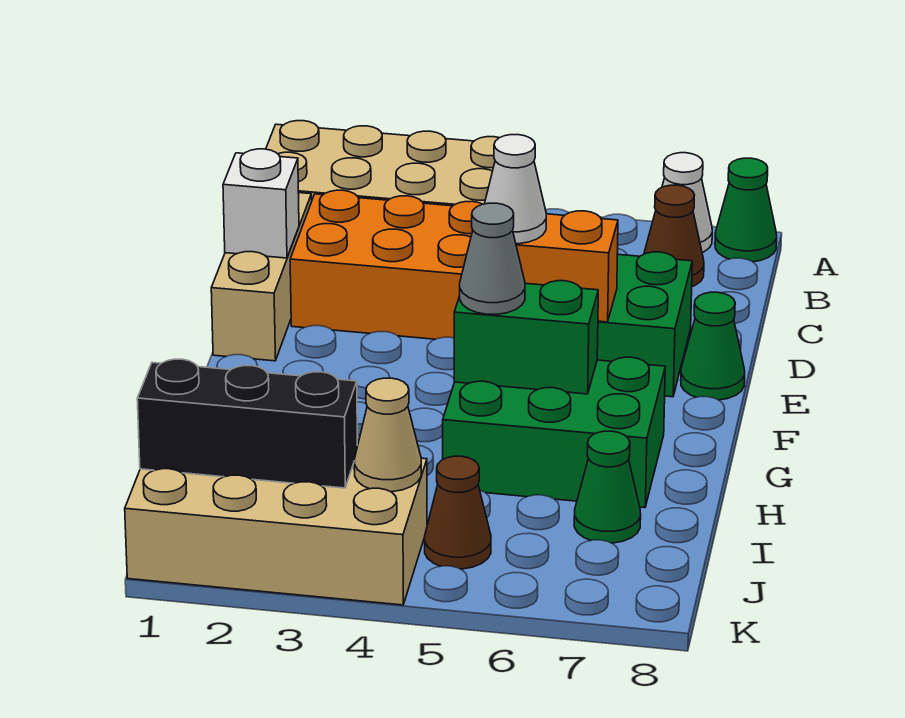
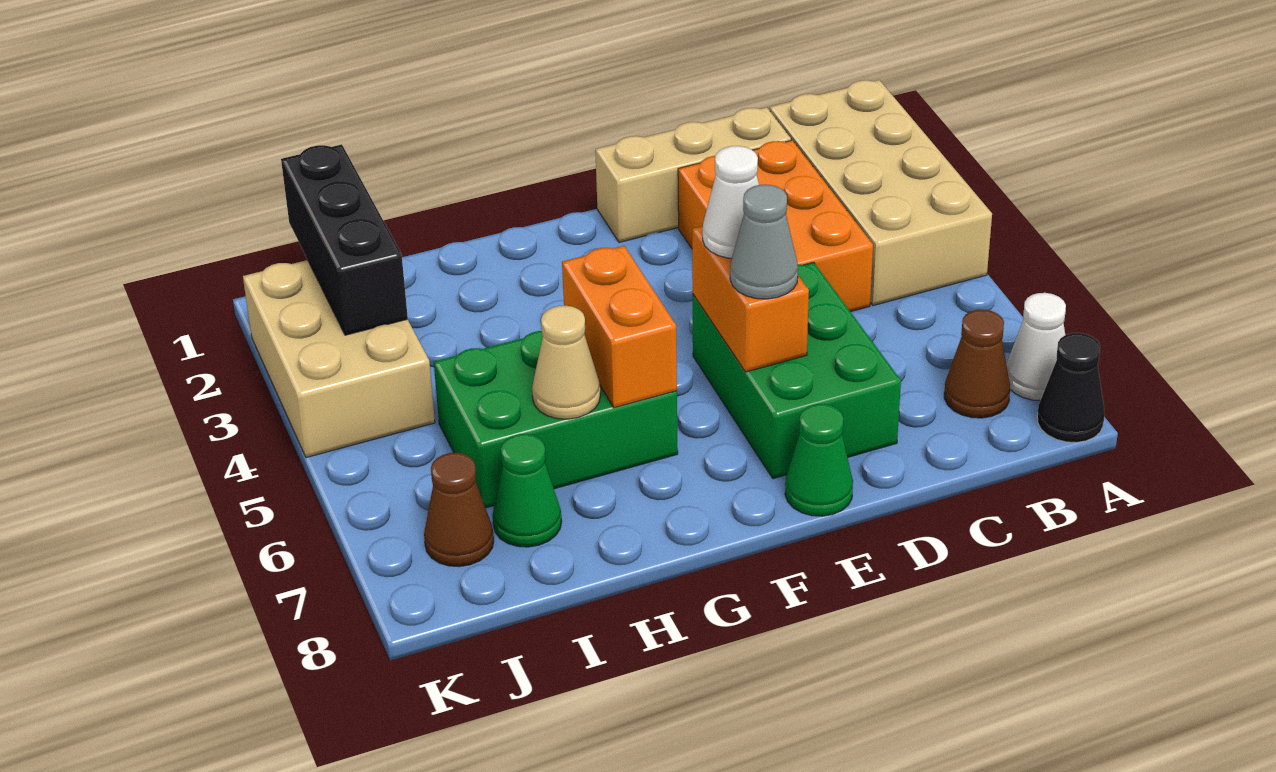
green 1x1 cone [715,158,777,262] -> black 1x1 cone [1037,333,1104,443]
white 1x1 brick [223,149,299,258] -> none
green 2x3 brick [443,357,665,508] -> green 2x3 brick turned to [434,331,678,508]
green 1x2 brick [454,281,598,394] -> orange 1x2 brick [562,246,677,408]
grey 1x1 cone [460,203,525,314] -> grey 1x1 cone moved to [730,185,798,299]
tan 2x4 brick [125,458,427,605] -> tan 2x3 brick [243,260,435,458]
tan 1x1 cone [354,378,421,492] -> tan 1x1 cone moved to [532,306,600,419]
brown 1x1 cone [425,456,491,569] -> brown 1x1 cone moved to [424,453,494,567]

